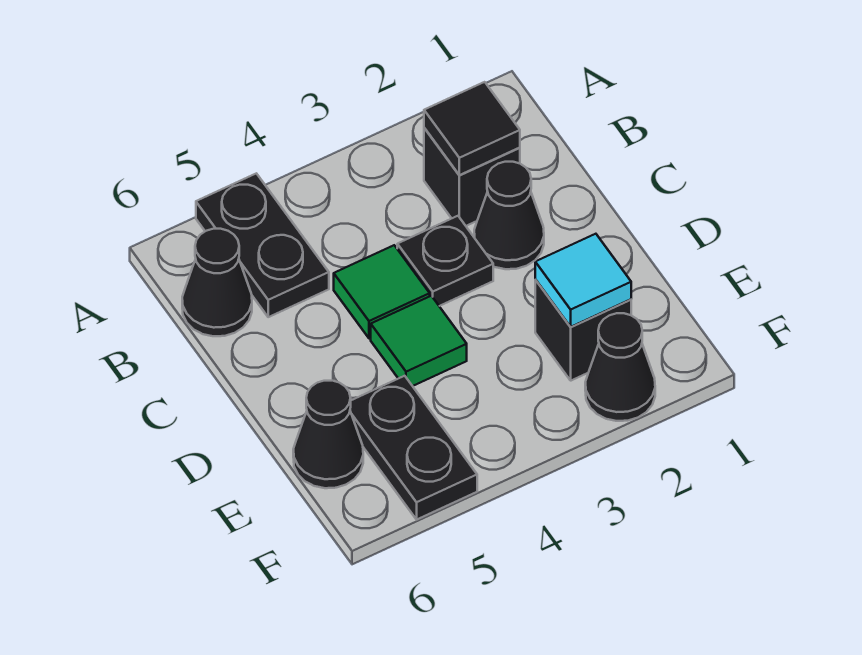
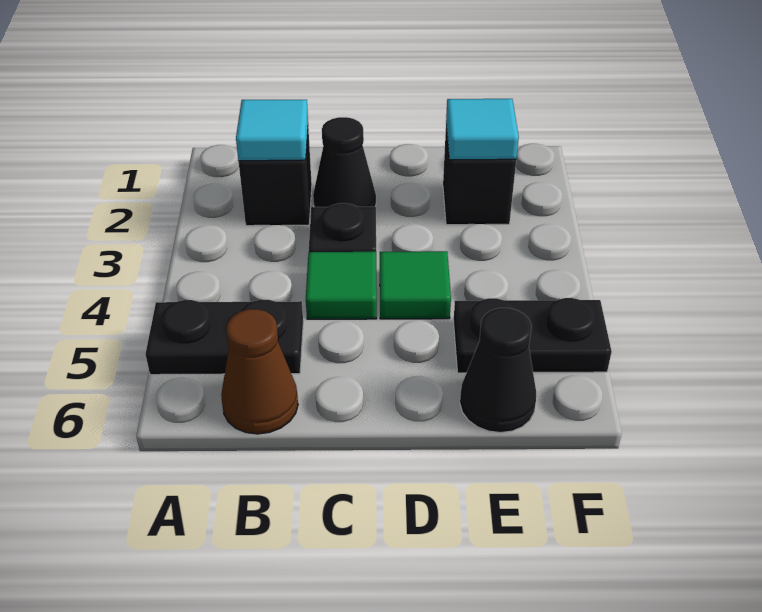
black 1x1 tile [424,82,520,175] -> cyan 1x1 tile [236,100,308,161]
black 1x1 cone [182,229,252,336] -> brown 1x1 cone [221,309,298,434]
black 1x1 cone [585,313,655,421] -> none

